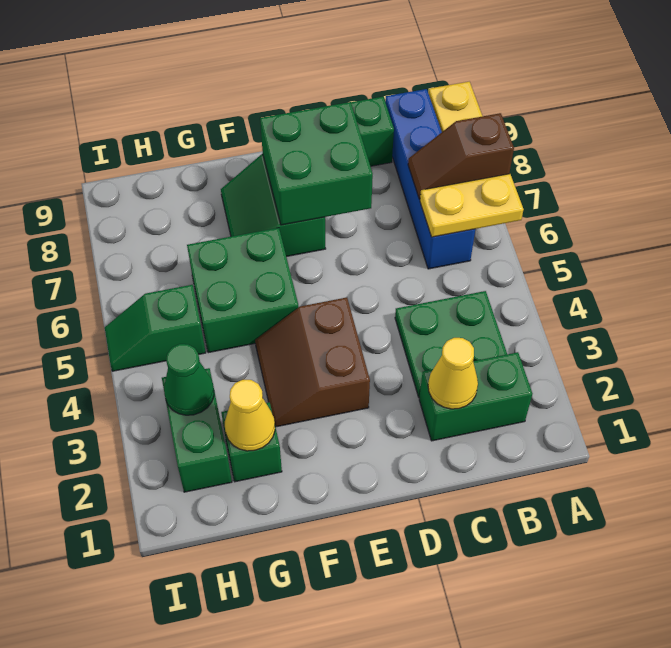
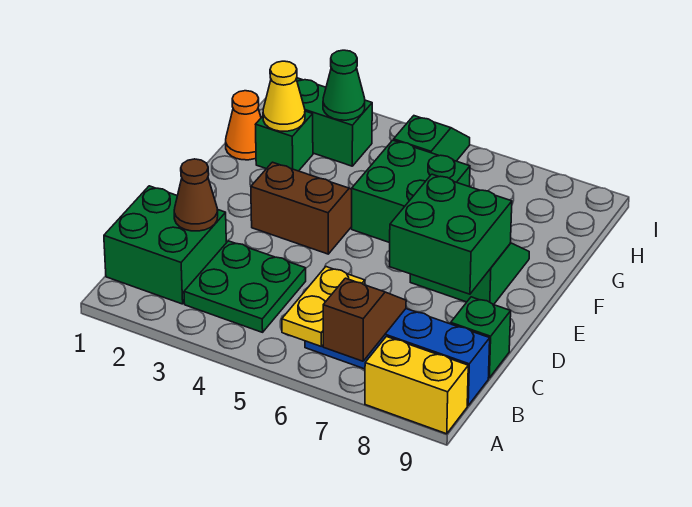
green 1x2 brick [419,352,533,441] -> green 2x2 brick [104,186,226,304]
yellow 1x1 cone [428,338,478,409] -> brown 1x1 cone [174,159,218,231]
none -> orange 1x1 cone [226,91,261,160]

